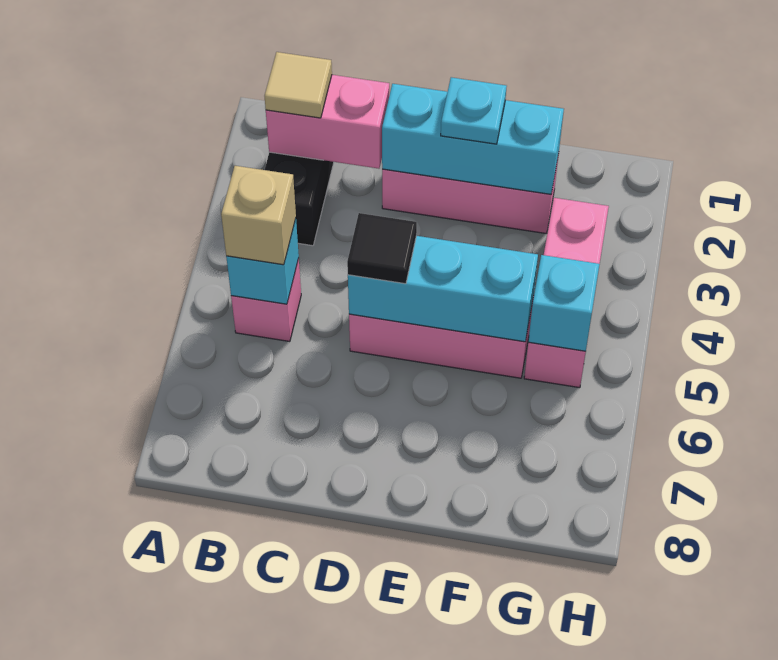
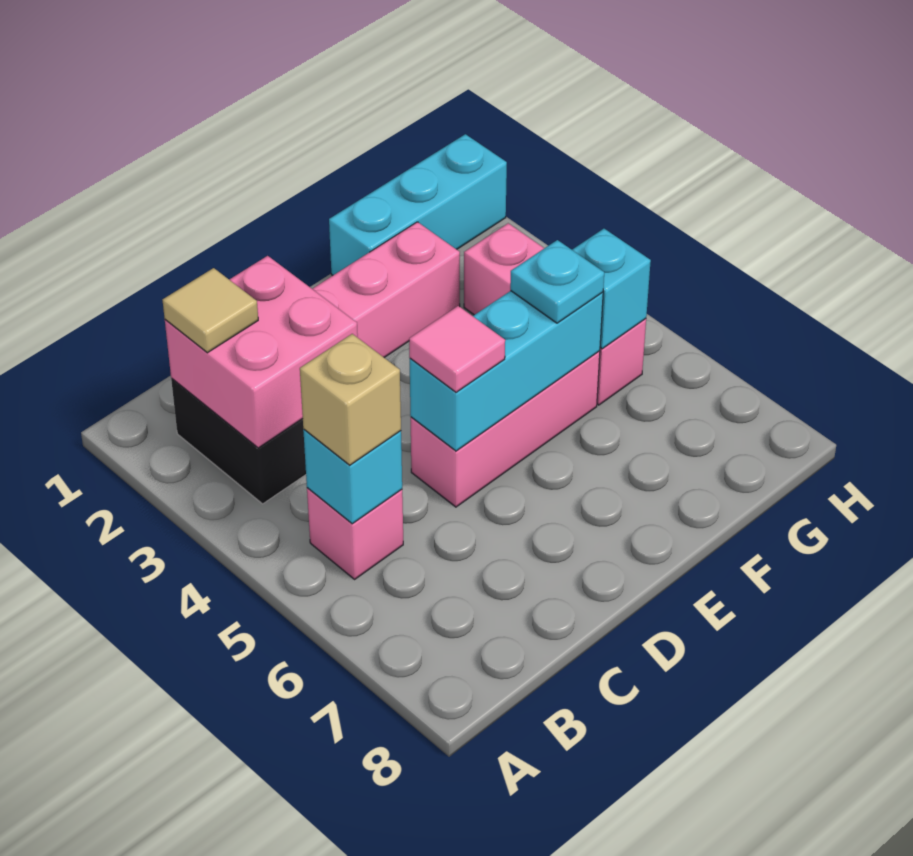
pink 1x2 brick [266,75,389,169] -> pink 2x2 brick [165,256,358,448]
cyan 1x3 brick [382,84,564,194] -> cyan 1x3 brick moved to [329,134,507,276]
black 1x1 tile [347,213,417,284] -> pink 1x1 tile [409,306,505,392]
cyan 1x1 plate [441,77,507,144] -> cyan 1x1 plate moved to [510,240,604,323]

